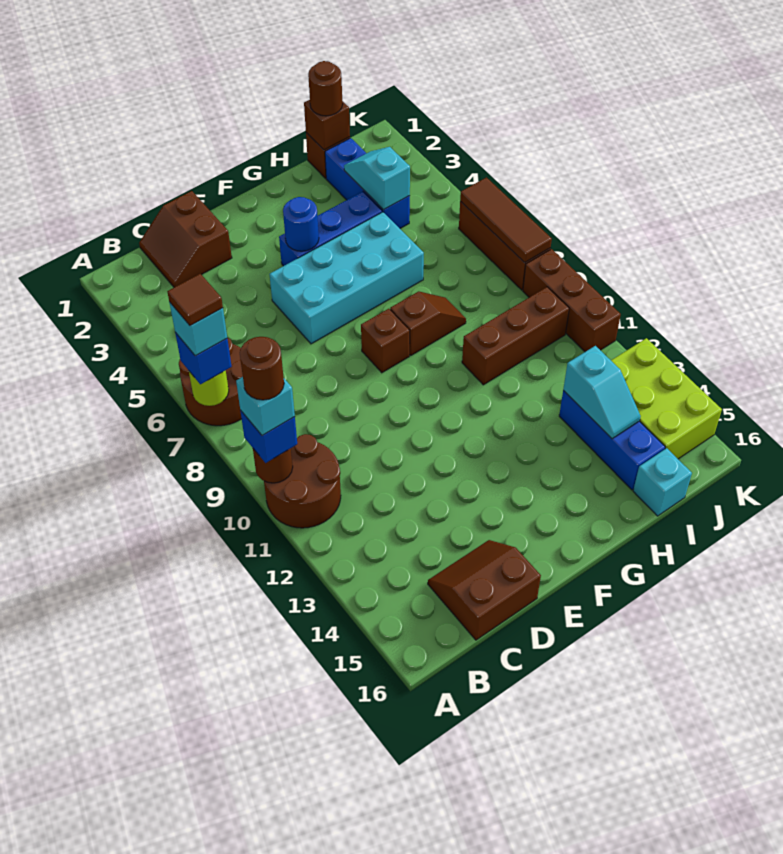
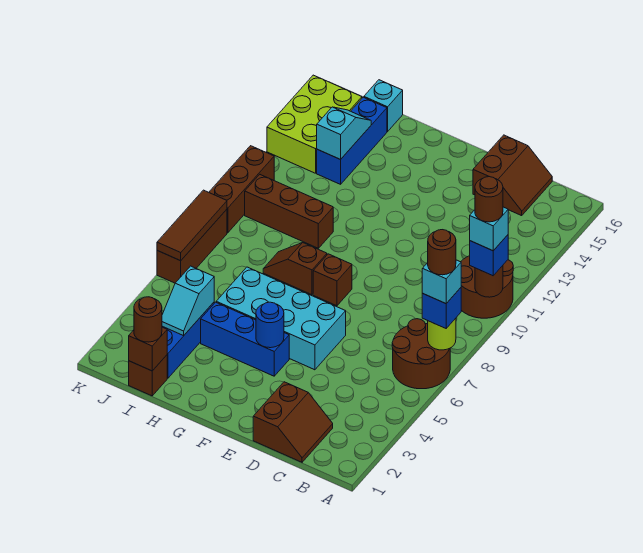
brown 1x1 tile [167,274,223,326] -> brown 1x1 round brick [428,230,456,275]
brown 2x2 slope [428,540,541,640] -> brown 2x2 slope turned to [473,135,552,216]

